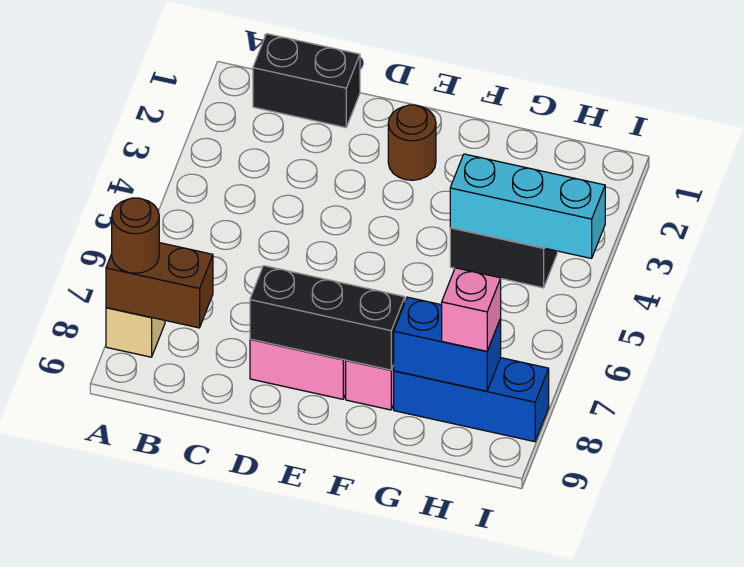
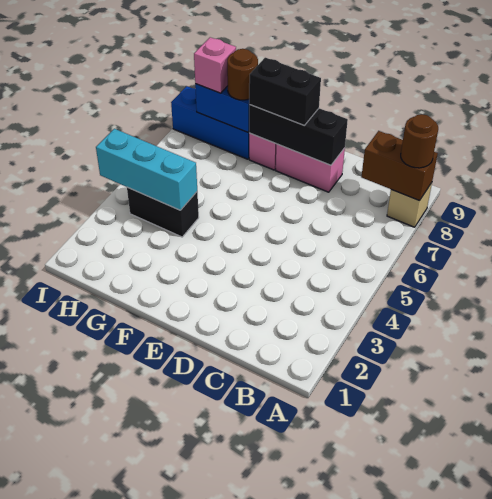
black 1x2 brick [253,34,360,128] -> black 1x2 brick moved to [249,58,321,126]
brown 1x1 round brick [388,105,436,180] -> brown 1x1 round brick moved to [227,49,258,100]

